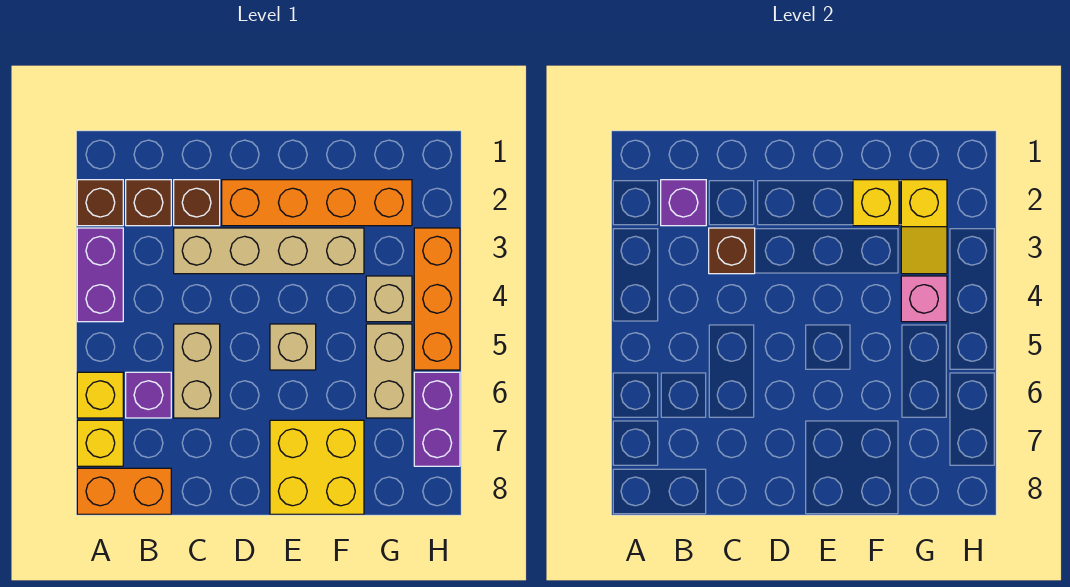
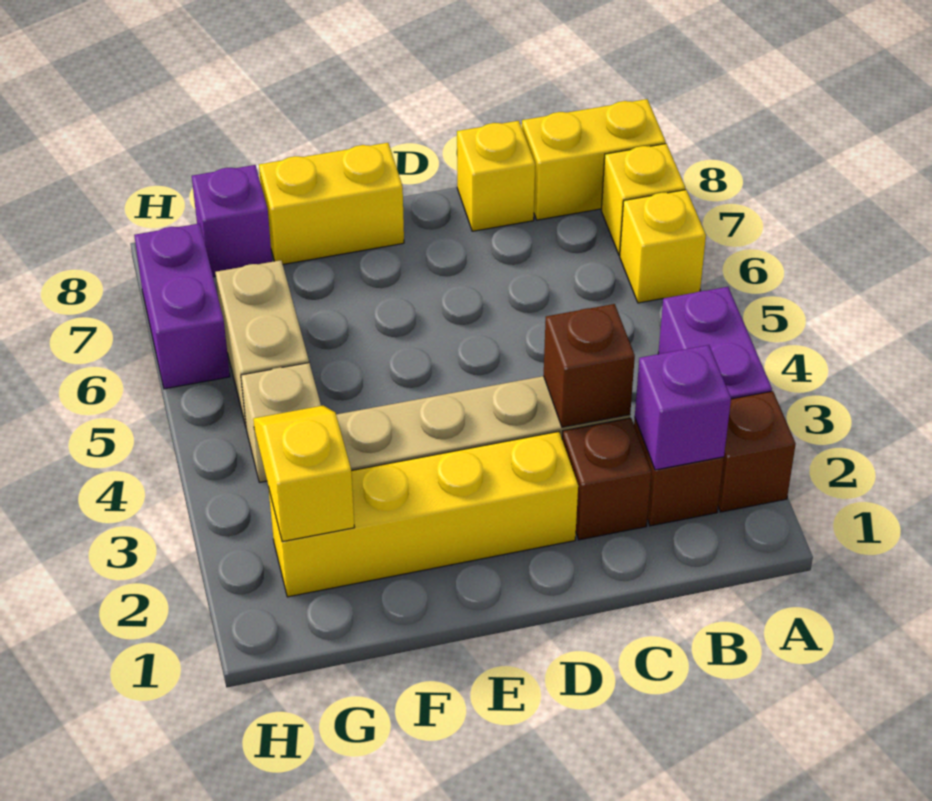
orange 1x2 brick [77,468,171,514] -> yellow 1x2 brick [522,99,666,220]
purple 1x1 brick [126,372,171,418] -> purple 1x1 brick moved to [192,165,272,277]
tan 1x2 brick [174,324,220,418] -> none
orange 1x4 brick [222,180,412,226] -> yellow 1x4 brick [269,432,578,597]
tan 1x1 brick [270,324,316,370] -> none
yellow 2x2 brick [270,420,364,514] -> yellow 1x2 brick [259,143,404,264]
yellow 1x1 brick [853,180,899,226] -> yellow 1x1 brick moved to [457,121,535,231]
pink 1x1 brick [901,276,947,322] -> none
orange 1x3 brick [414,228,460,370] -> none

